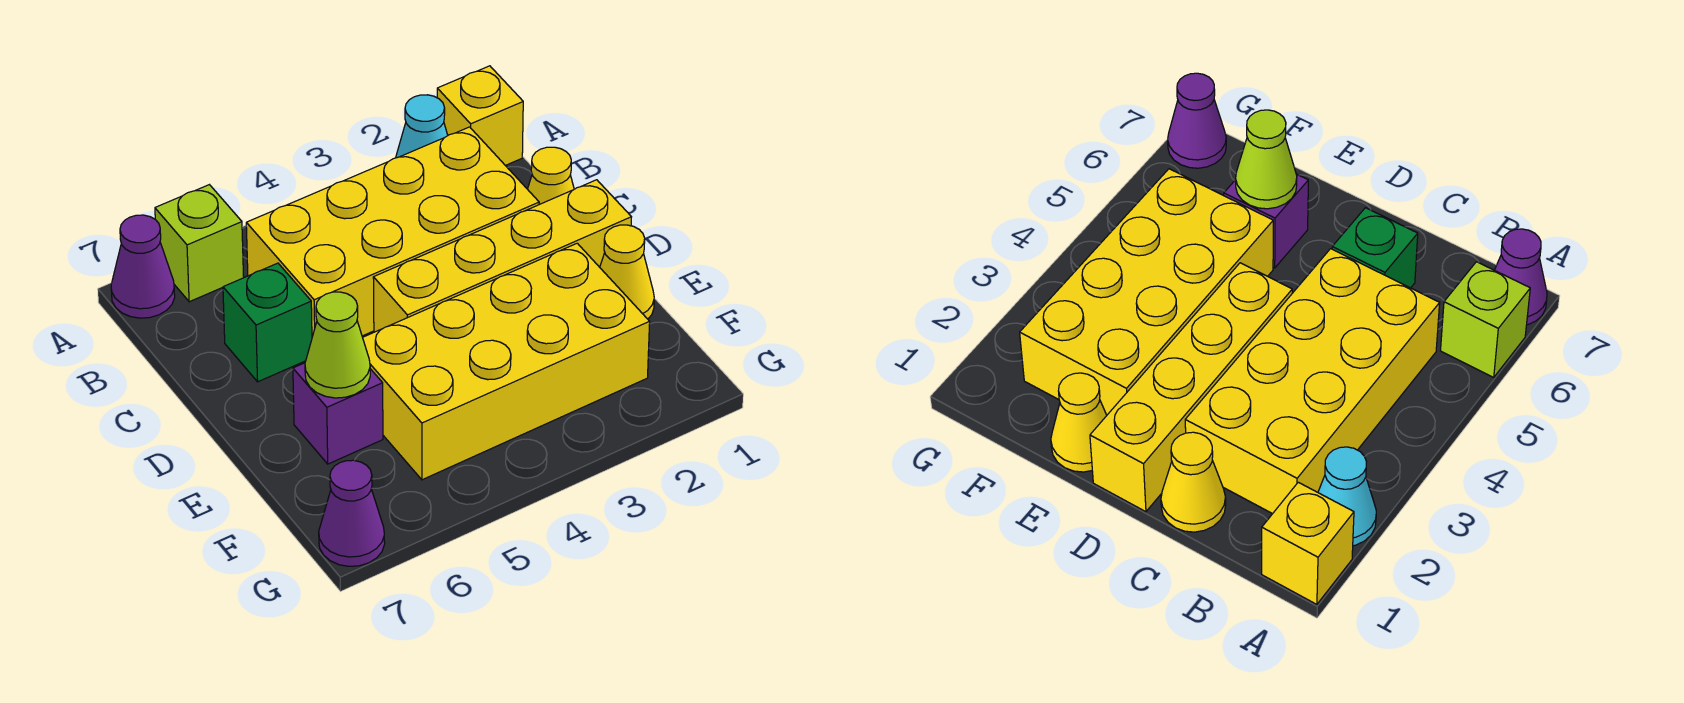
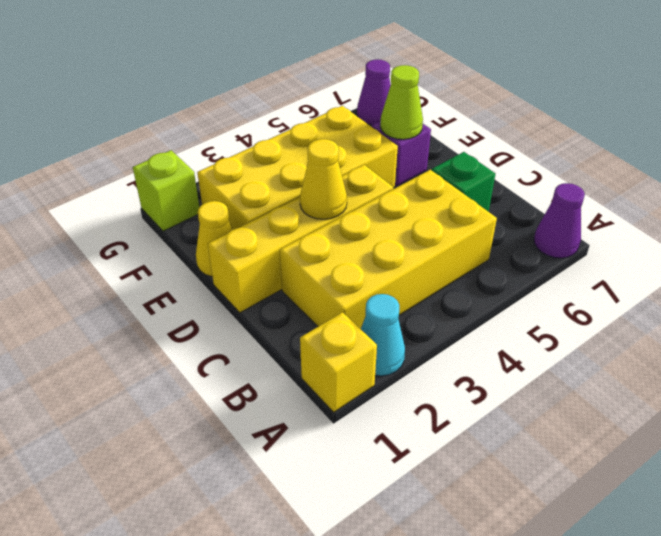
lime 1x1 brick [155,185,244,302] -> lime 1x1 brick moved to [133,150,199,231]
yellow 1x1 cone [528,147,574,205] -> yellow 1x1 cone moved to [300,139,347,219]

